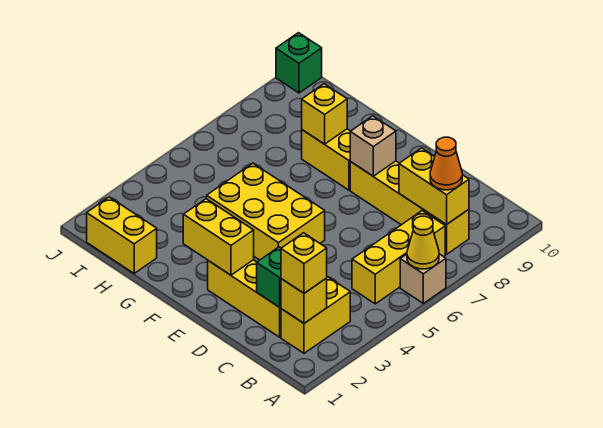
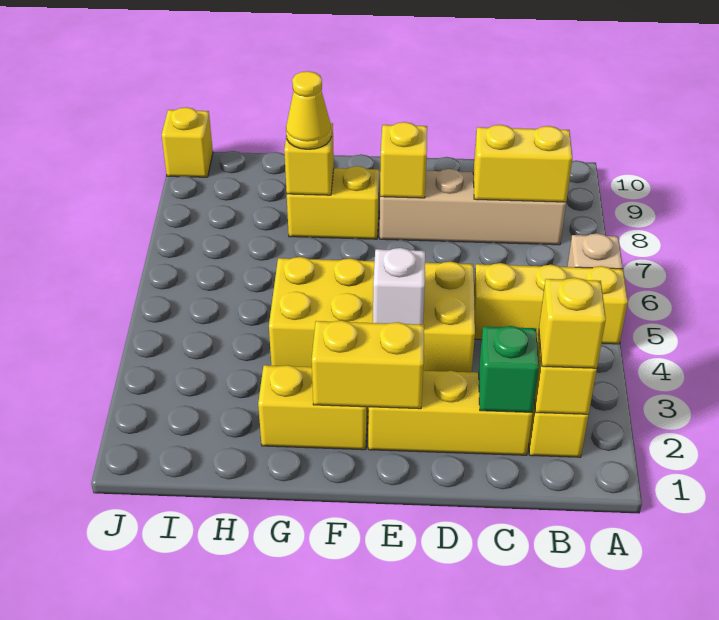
yellow 1x1 cone [407,216,439,269] -> yellow 1x1 cone moved to [286,71,332,149]
yellow 1x3 brick [352,211,445,304] -> yellow 1x3 brick turned to [474,263,628,344]
yellow 1x4 brick [350,161,469,254] -> tan 1x4 brick [380,169,566,245]
orange 1x1 cone [430,137,462,190] -> none
yellow 2x3 brick [207,163,325,260] -> yellow 2x4 brick [269,257,475,372]
none -> white 1x1 brick [373,248,425,325]
tan 1x1 brick [350,116,396,176] -> yellow 1x1 brick [380,122,427,198]
yellow 1x2 brick [87,197,157,273] -> yellow 1x2 brick moved to [258,365,368,450]
green 1x1 brick [276,33,322,93] -> yellow 1x1 brick [162,107,213,177]

